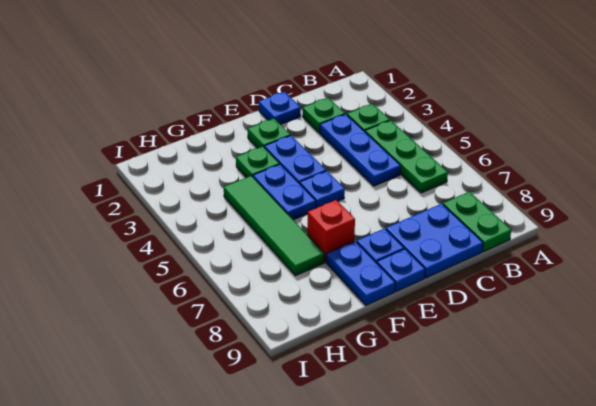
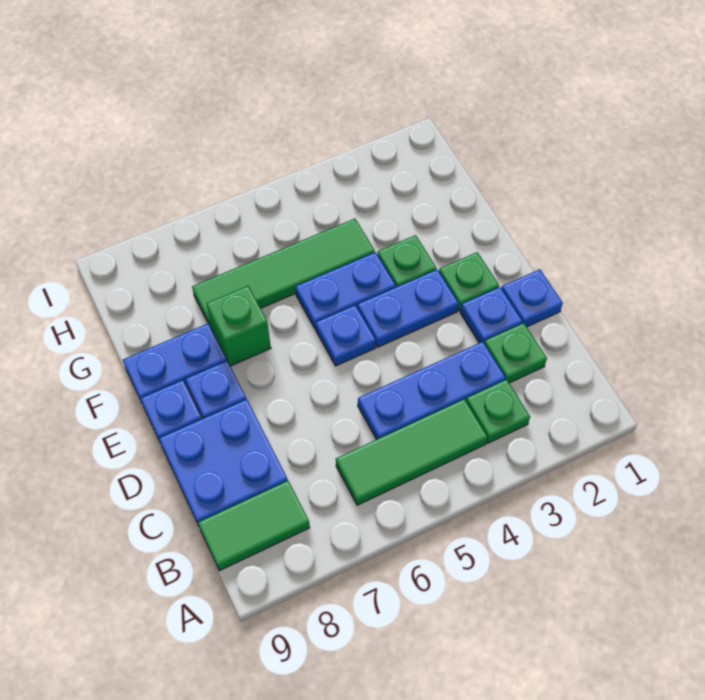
green 1x3 plate [365,120,448,193] -> green 1x3 tile [336,399,487,505]
green 1x2 plate [443,192,511,252] -> green 1x2 tile [198,481,310,571]
none -> blue 1x1 plate [460,287,523,343]
red 1x1 brick [307,200,355,262] -> green 1x1 brick [206,286,271,366]

